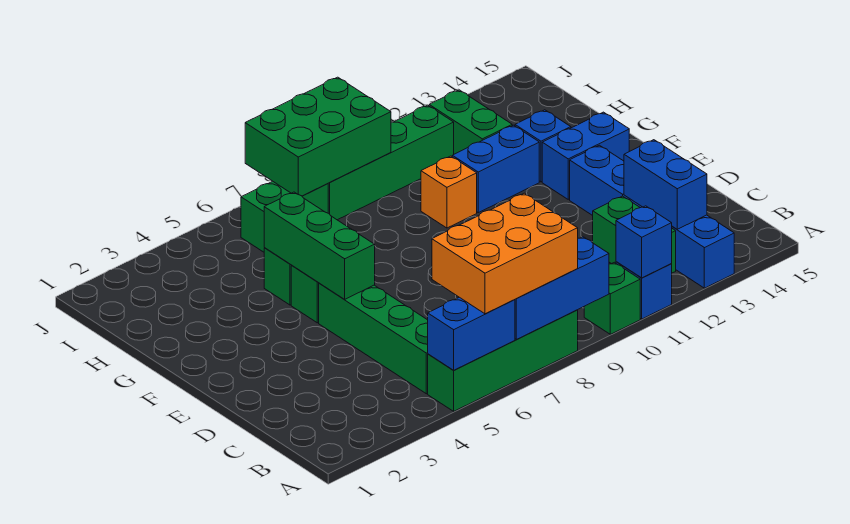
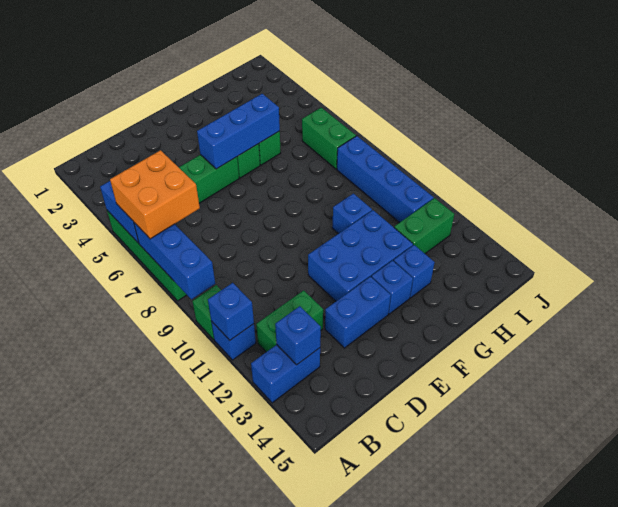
orange 2x3 brick [432,193,578,314] -> orange 2x2 brick [110,150,200,239]
blue 1x2 brick [624,140,707,229] -> blue 1x1 brick [275,306,321,365]
green 1x3 brick [264,192,375,300] -> blue 1x3 brick [197,94,280,169]
blue 1x2 brick [542,112,629,199] -> blue 1x1 brick [371,261,413,314]
orange 1x1 brick [421,156,477,228] -> blue 1x1 brick [332,194,372,234]
blue 1x2 brick [452,125,539,213] -> blue 2x3 brick [308,210,413,301]
green 2x3 brick [245,77,391,196] -> none
green 1x4 brick [328,105,454,220] -> blue 1x4 brick [337,136,434,223]

